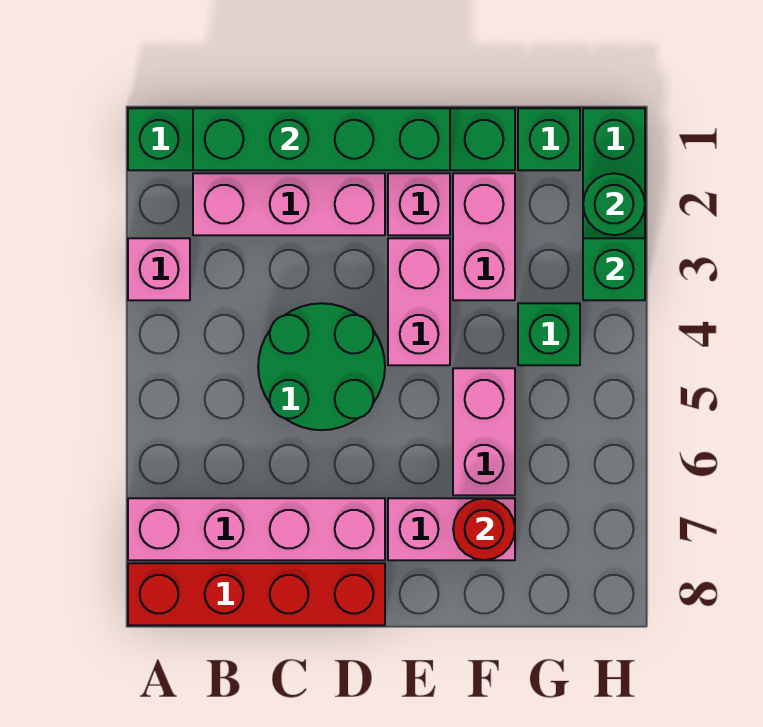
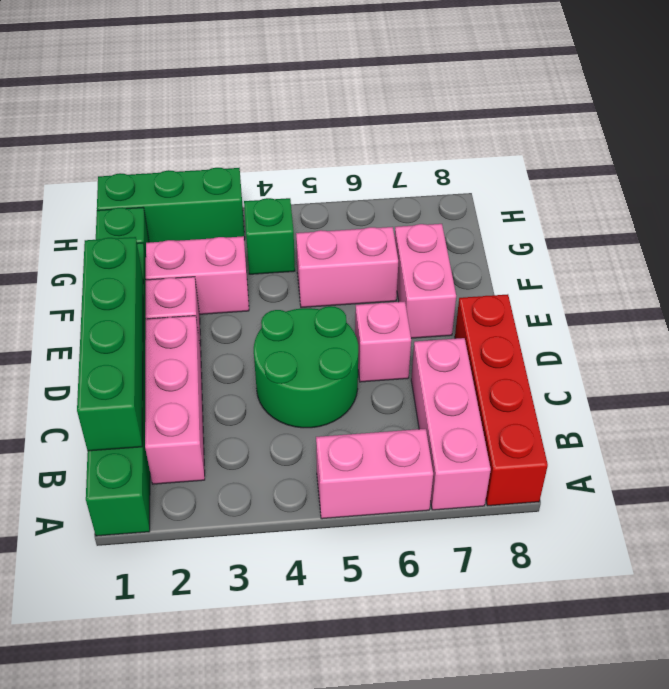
pink 1x1 brick [128,238,190,300] -> pink 1x1 brick moved to [355,301,411,382]
pink 1x4 brick [128,498,385,560] -> pink 1x3 brick [411,338,491,510]
pink 1x2 brick [388,238,450,365] -> pink 1x2 brick moved to [316,429,433,519]
red 1x1 round brick [453,498,515,560] -> none
green 1x1 round brick [583,173,645,235] -> none
green 1x1 brick [583,238,645,300] -> none

